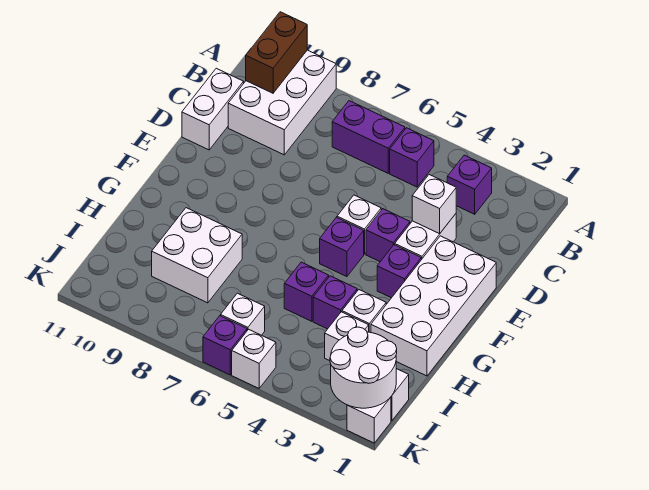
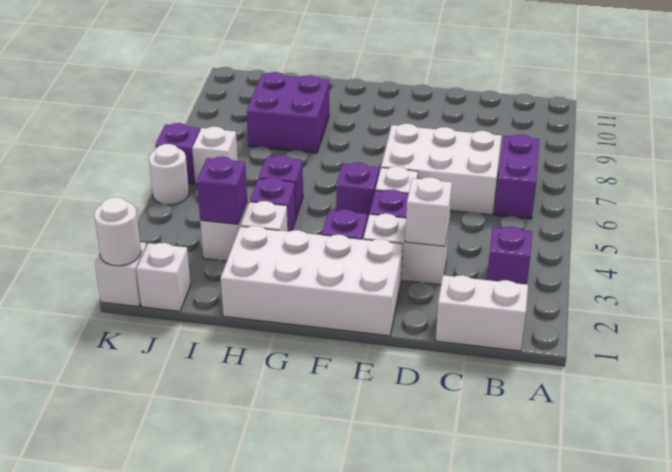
white 2x3 brick [228,50,336,155] -> white 2x3 brick moved to [381,124,502,215]
brown 1x2 brick [246,12,307,93] -> none
purple 1x1 brick [390,128,434,187] -> purple 1x1 brick moved to [197,157,247,224]
white 1x2 brick [182,68,244,150] -> white 1x2 brick moved to [436,275,528,351]
white 2x2 brick [152,208,242,303] -> purple 2x2 brick [247,72,329,153]
white 2x2 round brick [330,327,397,408] -> white 1x1 round brick [94,197,141,266]
white 1x1 brick [232,329,276,388] -> white 1x1 round brick [149,144,189,205]

